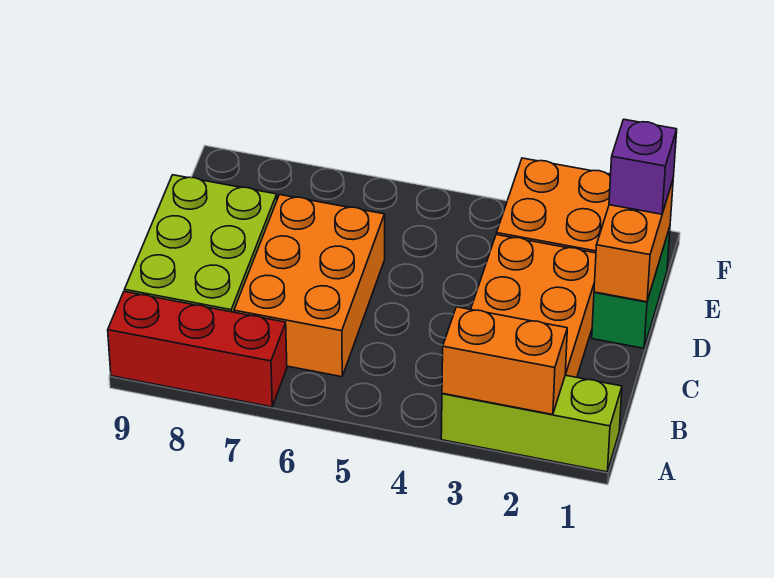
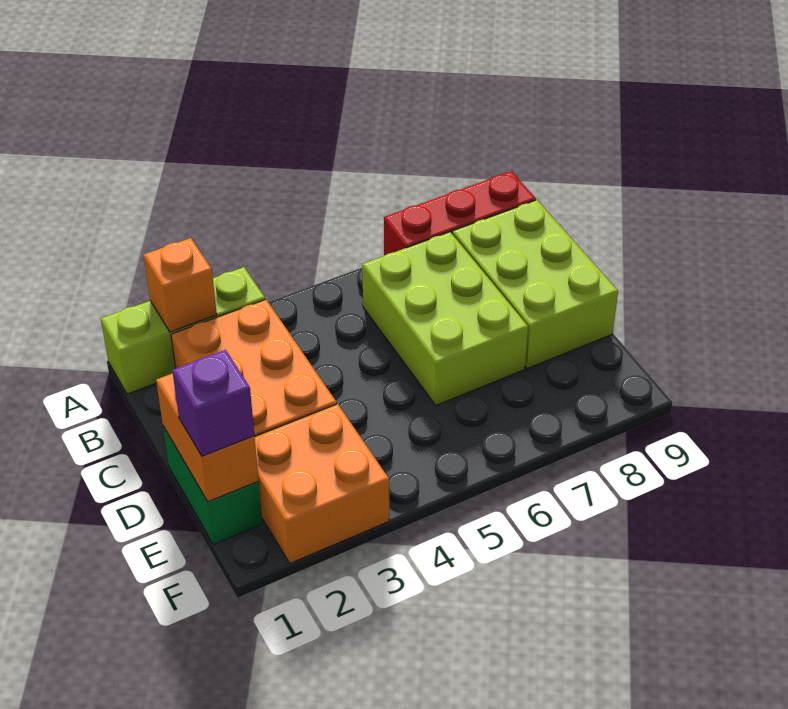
orange 1x2 brick [442,307,567,415] -> orange 1x1 brick [144,238,217,332]
orange 2x3 brick [234,195,385,377] -> lime 2x3 brick [362,232,528,405]

